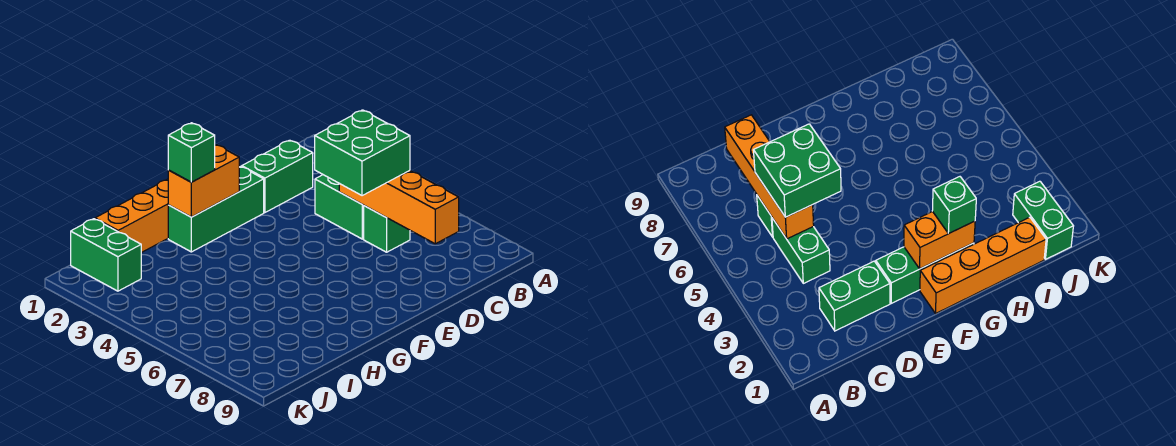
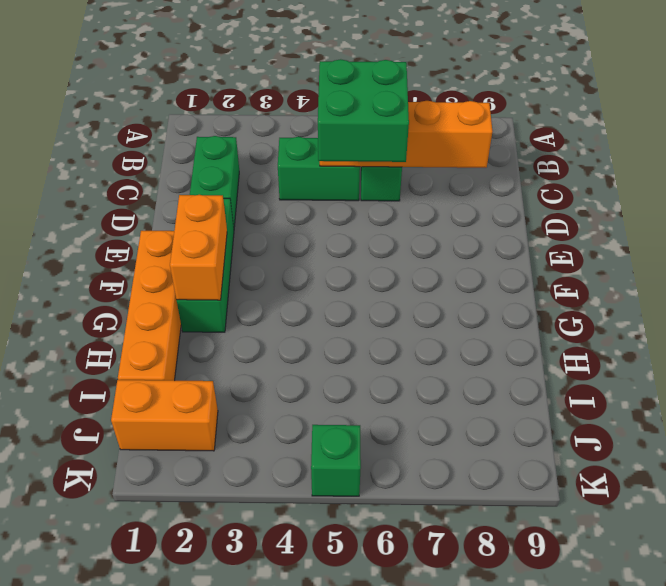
green 1x1 brick [168,123,215,182] -> green 1x1 brick moved to [311,425,361,496]
green 1x2 brick [71,219,141,291] -> orange 1x2 brick [111,380,218,451]

